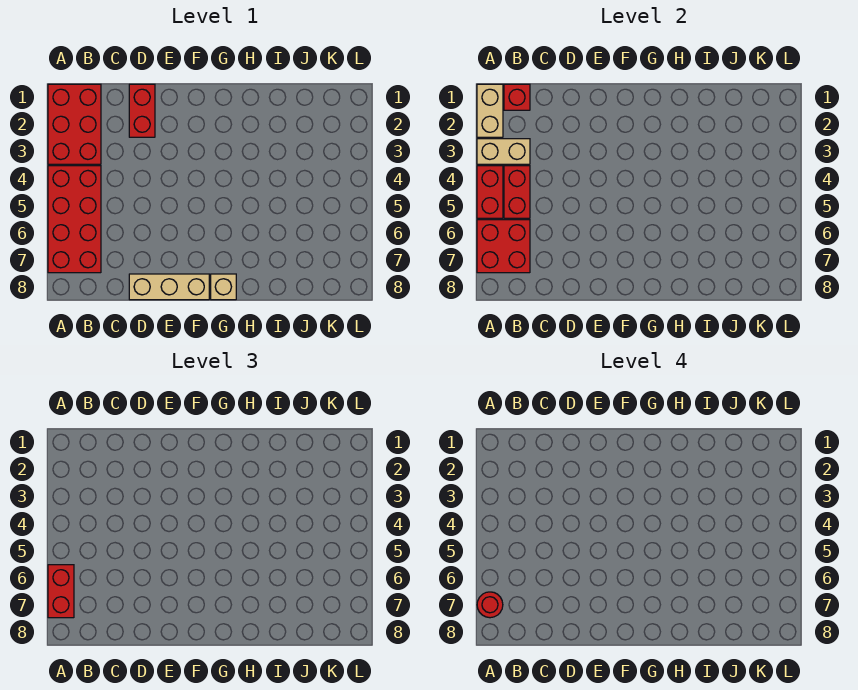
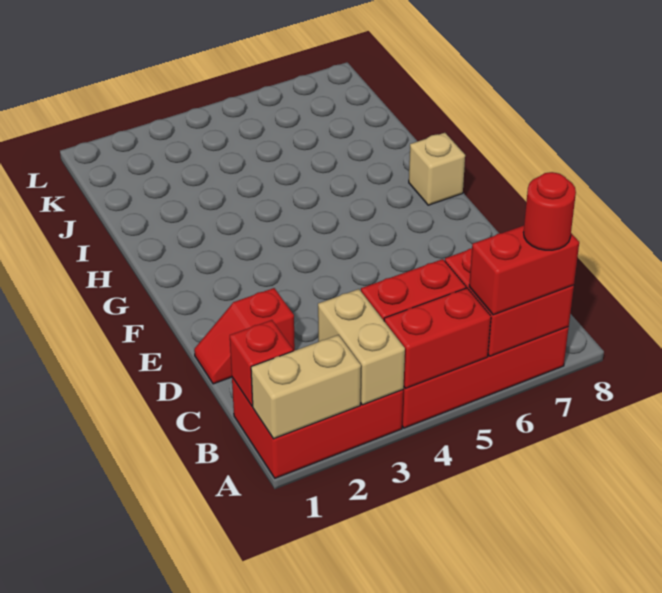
red 1x2 brick [129,84,155,137] -> red 1x2 slope [194,288,295,384]
tan 1x3 brick [129,274,209,300] -> none

